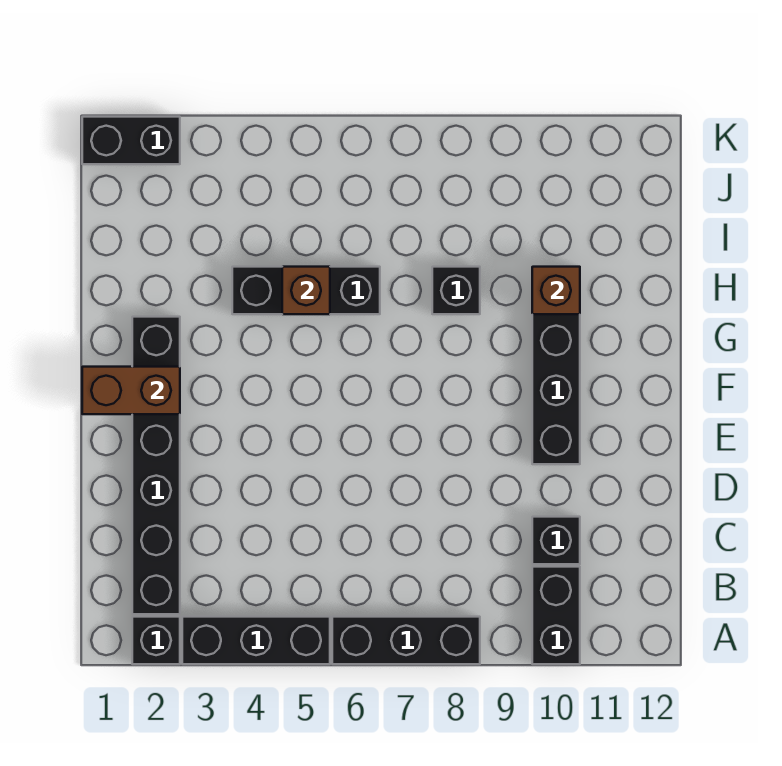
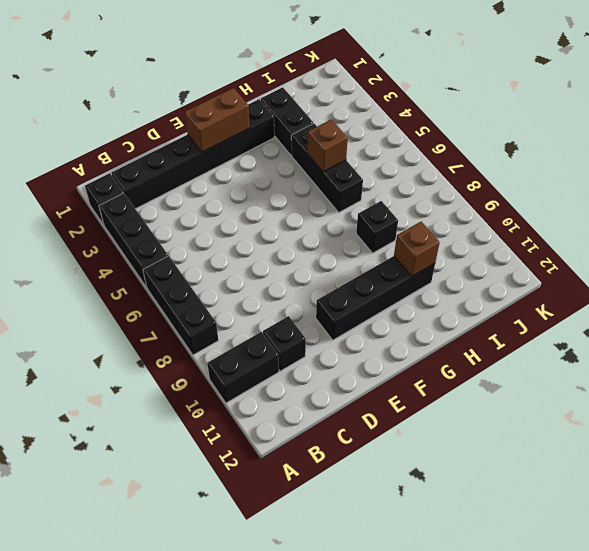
brown 1x2 brick [82,367,180,414] -> brown 1x2 brick turned to [185,88,250,152]
black 1x2 brick [82,117,180,164] -> black 1x2 brick moved to [261,88,313,155]

